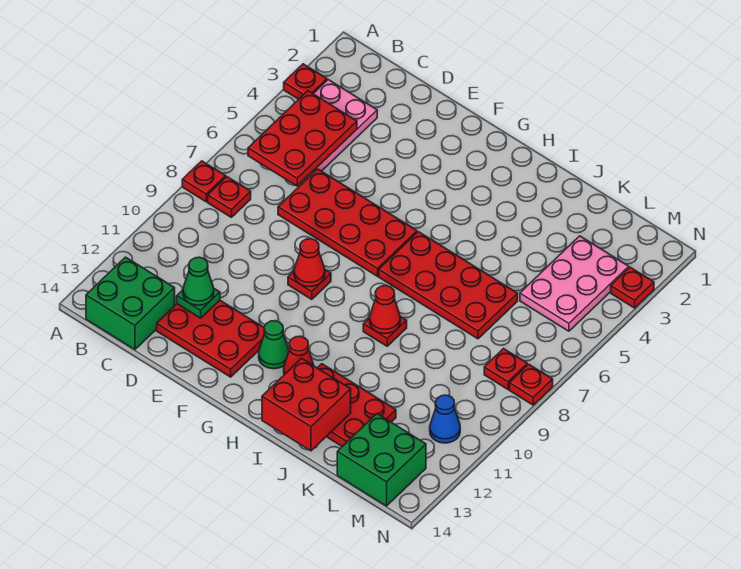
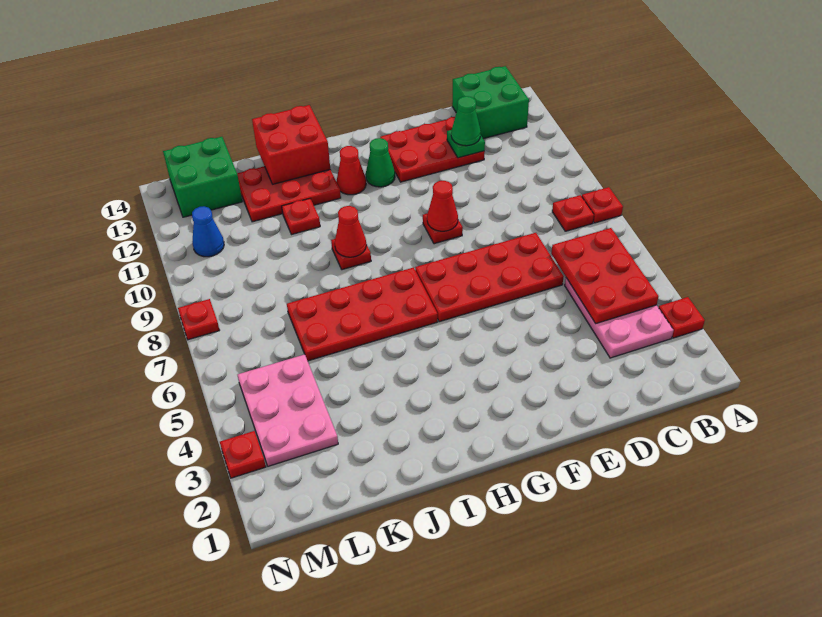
red 1x1 plate [484,349,527,389] -> red 1x1 plate moved to [282,199,320,235]

